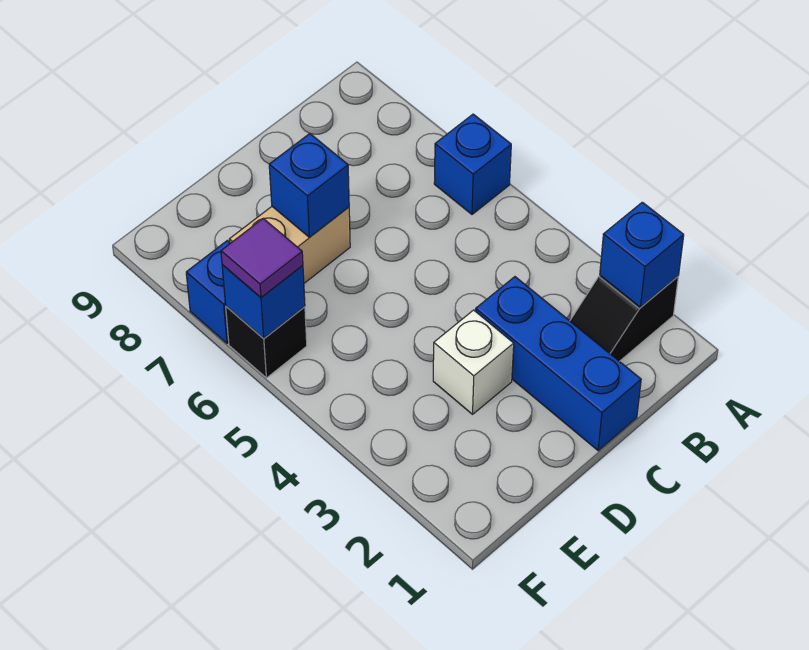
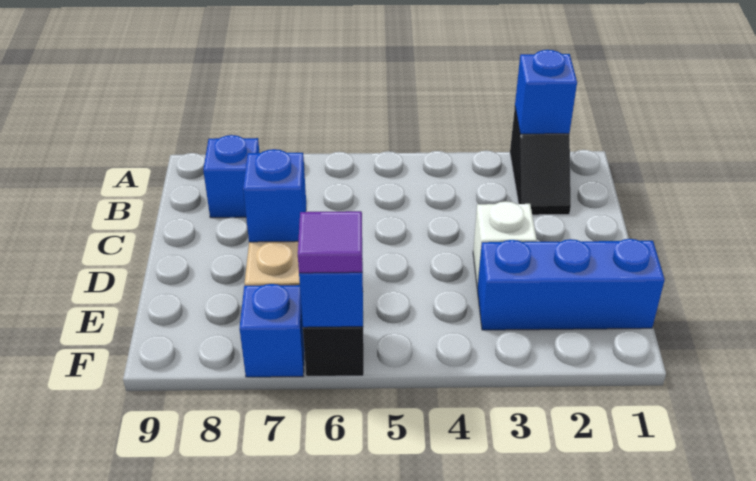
blue 1x1 brick [434,114,511,214] -> blue 1x1 brick moved to [203,135,260,218]
blue 1x3 brick [476,277,641,451] -> blue 1x3 brick moved to [477,239,665,330]

